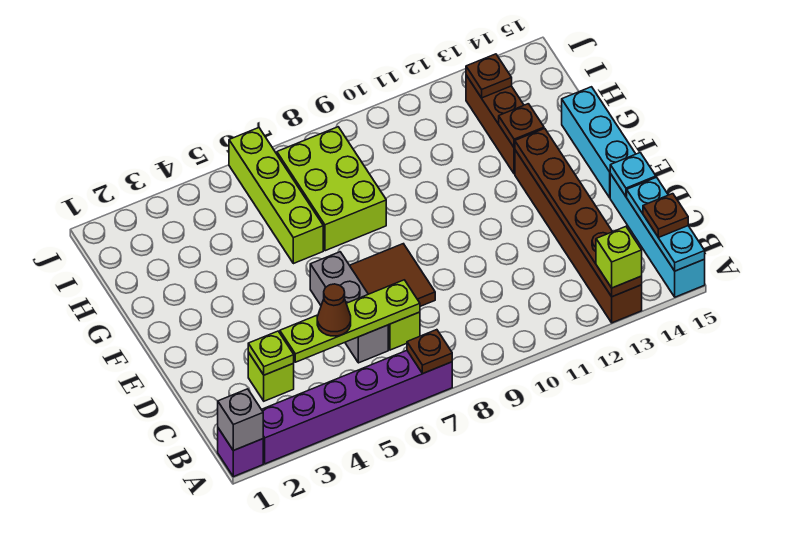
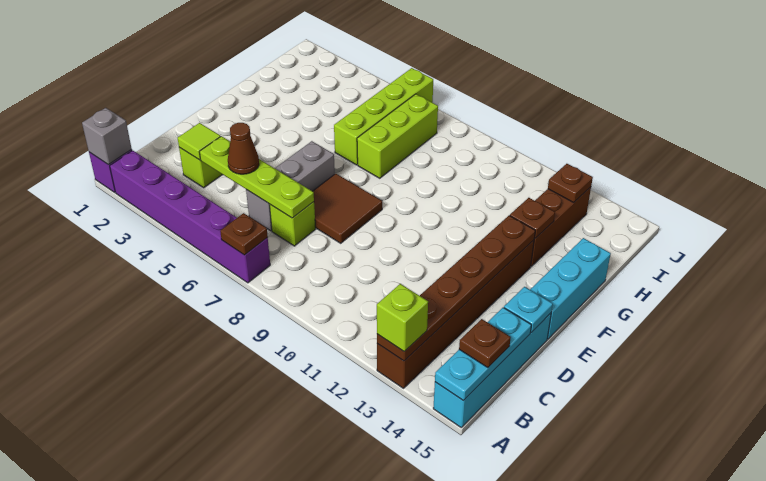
lime 1x1 plate [248,331,294,375] -> lime 1x1 tile [178,123,221,160]
lime 2x3 brick [277,127,386,251] -> lime 1x3 brick [357,94,438,178]

